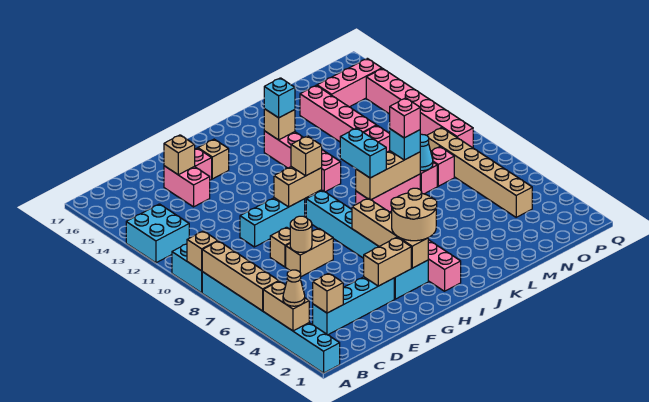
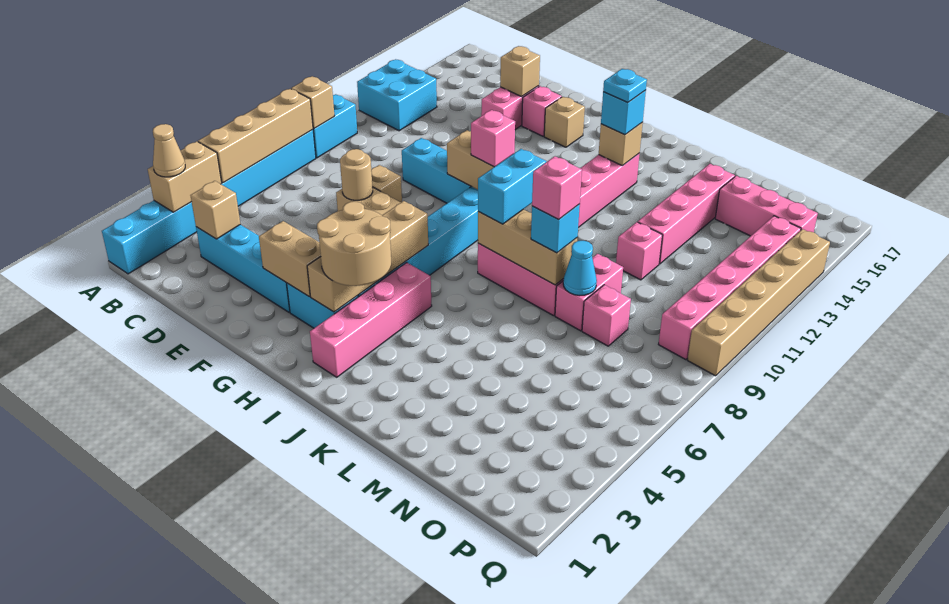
tan 1x1 brick [291,136,322,176] -> pink 1x1 brick [471,110,515,167]
none -> cyan 1x1 plate [603,69,647,103]
tan 1x6 brick [427,128,532,217] -> tan 1x6 brick moved to [688,229,830,376]

